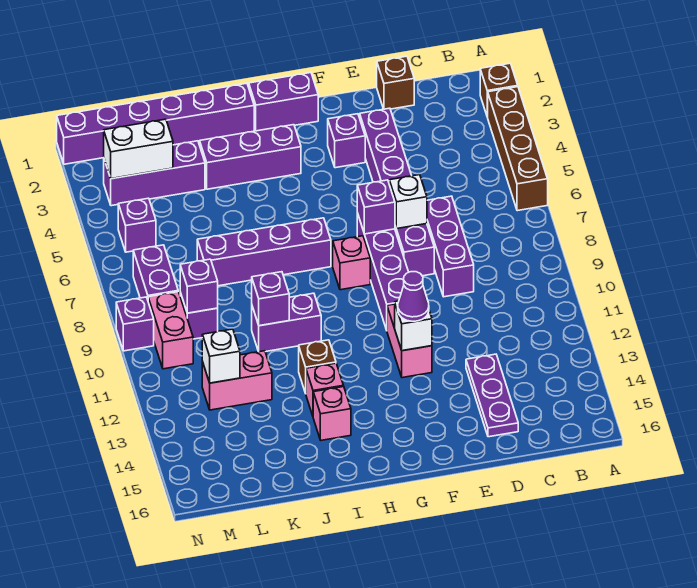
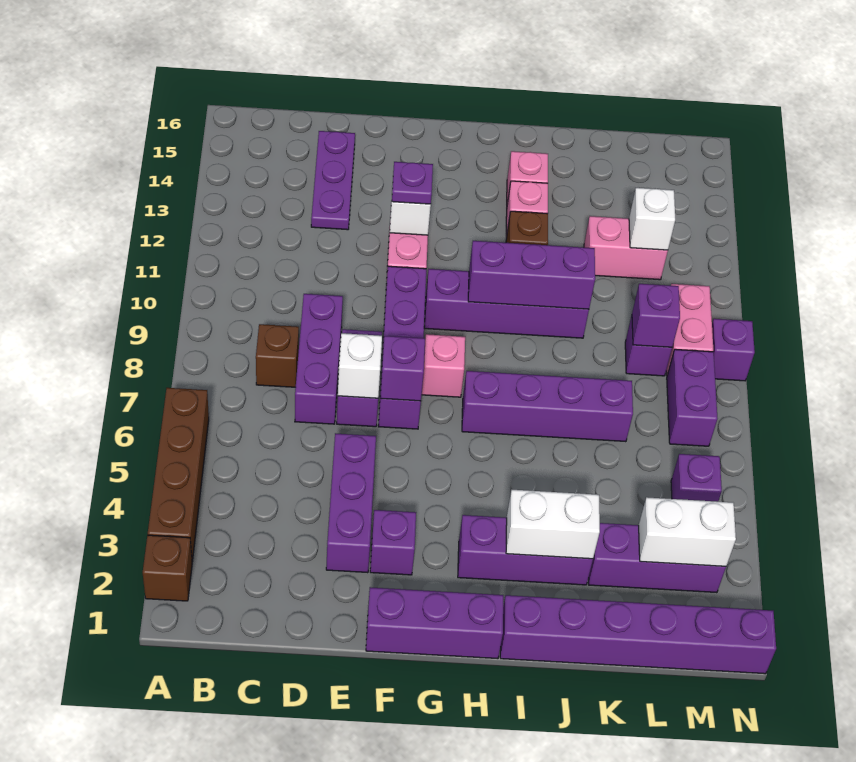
brown 1x1 brick [377,56,414,109] -> brown 1x1 brick moved to [256,324,299,387]
purple 1x1 cone [398,272,429,321] -> purple 1x1 plate [392,162,433,204]
purple 1x2 brick [249,73,318,131] -> purple 1x3 brick [366,587,503,659]
none -> white 1x2 brick [506,490,600,559]
purple 1x2 brick [252,293,321,352] -> purple 1x4 brick [424,269,589,338]
purple 1x1 brick [252,272,289,326] -> purple 1x3 brick [468,241,595,309]

